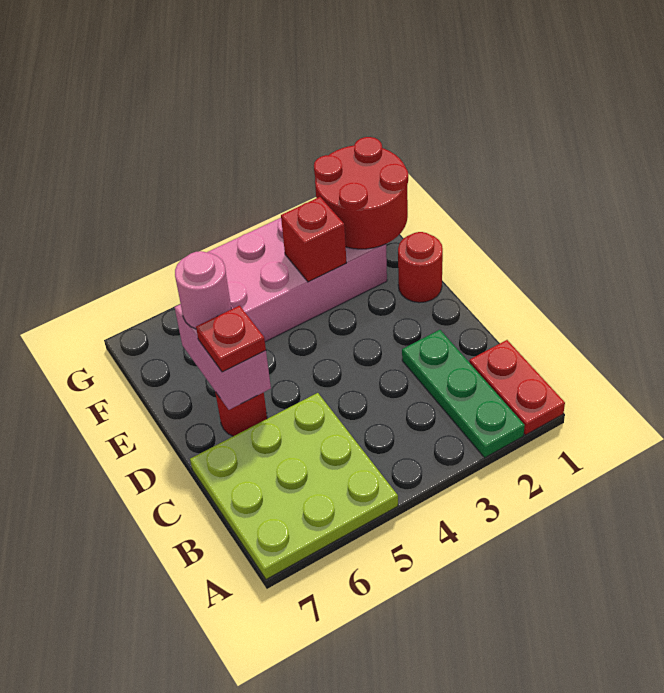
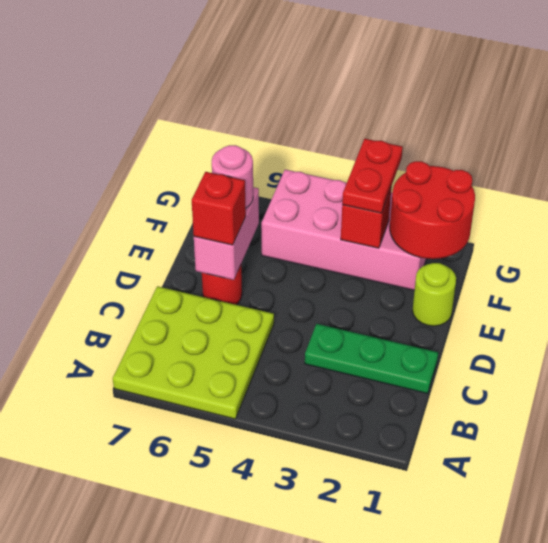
red 1x2 plate [469,340,565,435] -> red 1x2 plate moved to [342,139,403,213]
green 1x3 plate [402,330,525,458] -> green 1x3 plate turned to [305,324,438,394]
red 1x1 plate [196,306,266,372] -> red 1x1 brick [192,172,246,245]
red 1x1 round brick [398,232,443,303] -> lime 1x1 round brick [412,263,456,326]

